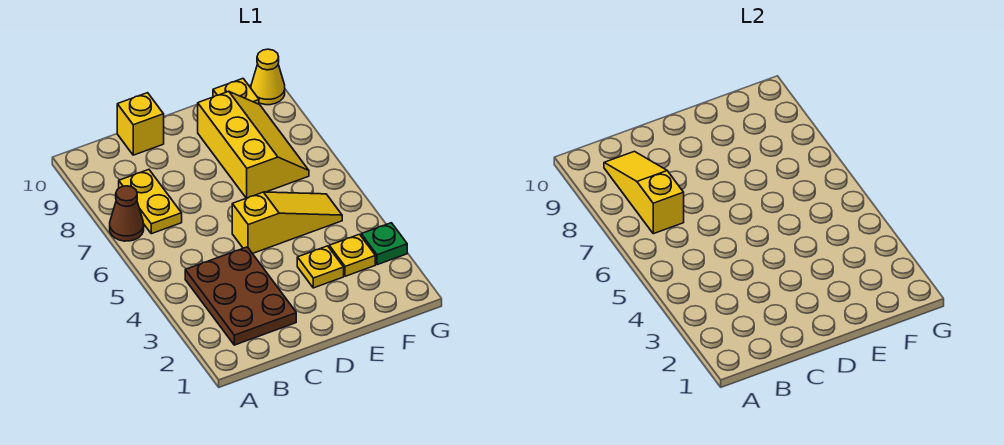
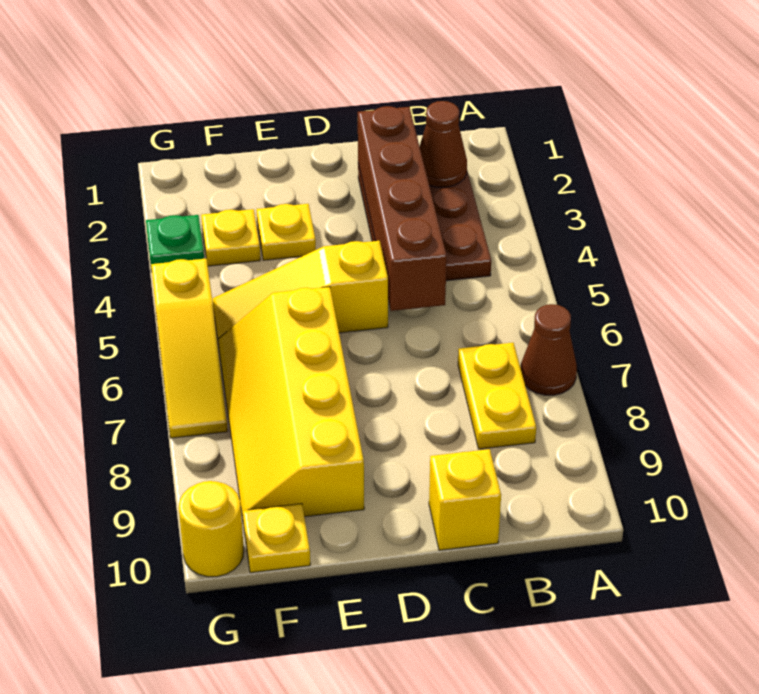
none -> brown 1x1 cone [420,101,467,188]
yellow 1x3 slope [604,151,684,234] -> yellow 1x3 slope moved to [151,258,227,438]
none -> brown 1x4 brick [358,106,447,311]
yellow 2x3 slope [198,91,309,198] -> yellow 2x4 slope [218,287,364,518]
yellow 1x1 cone [251,49,285,105] -> yellow 1x1 round brick [179,481,244,577]

